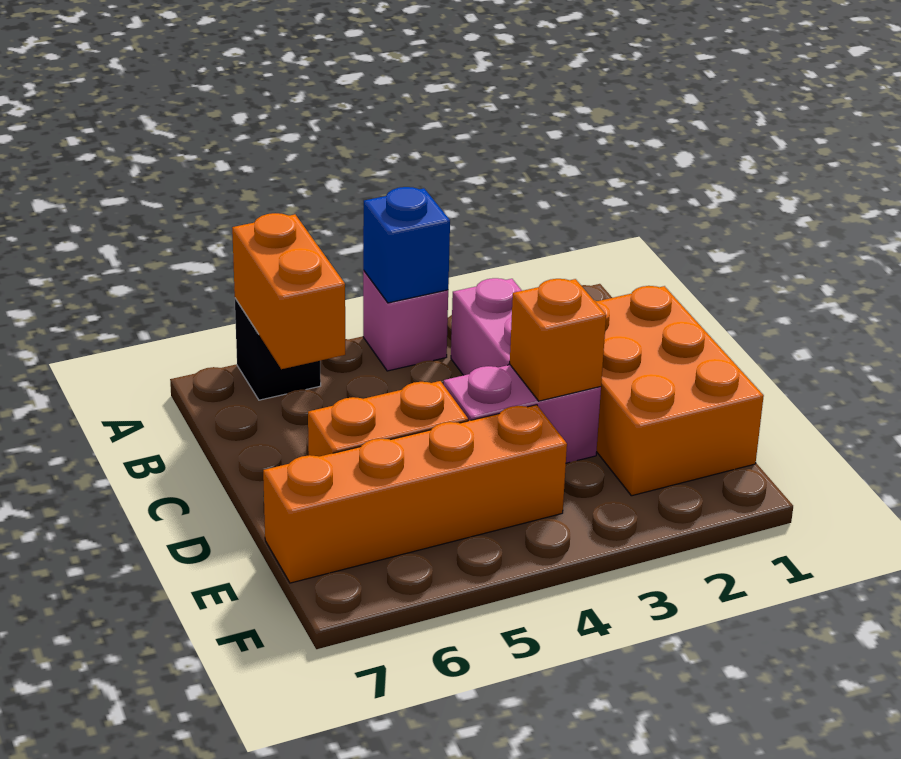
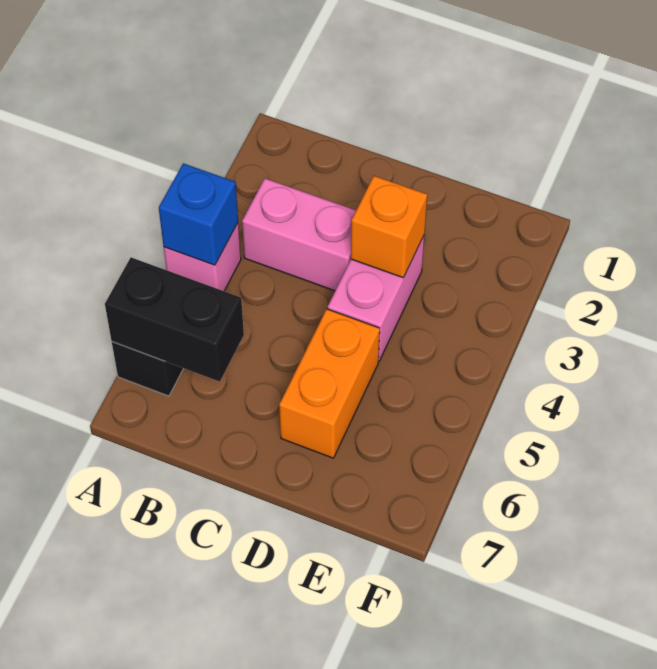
orange 1x2 brick [232,213,345,369] -> black 1x2 brick [105,257,244,382]
orange 2x3 brick [594,286,764,496] -> none
orange 1x4 brick [263,405,567,583] -> none

